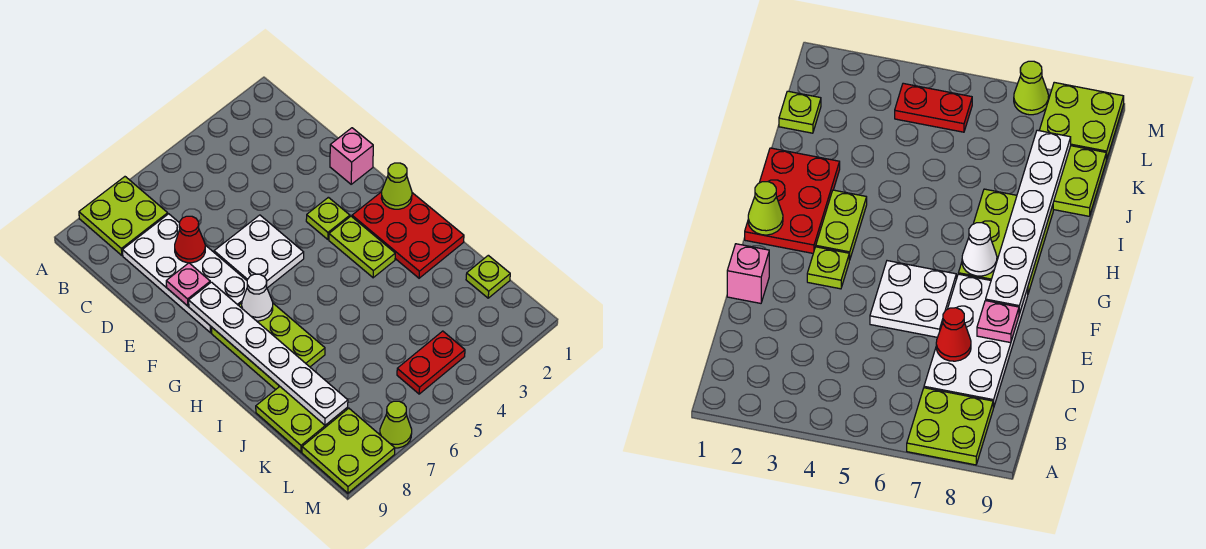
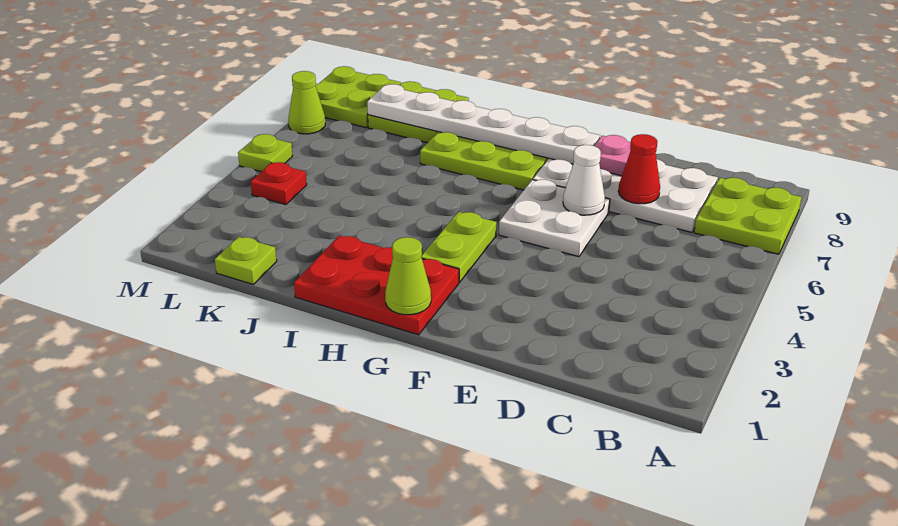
pink 1x1 brick [330,128,373,184] -> none
lime 1x1 plate [306,197,350,239] -> lime 1x1 plate moved to [238,134,292,172]
lime 1x2 plate [329,216,395,278] -> lime 1x2 plate turned to [421,212,497,282]
white 1x1 cone [242,274,273,321] -> white 1x1 cone moved to [563,145,605,215]
red 1x2 plate [397,331,465,394] -> red 1x1 plate [251,162,307,205]

